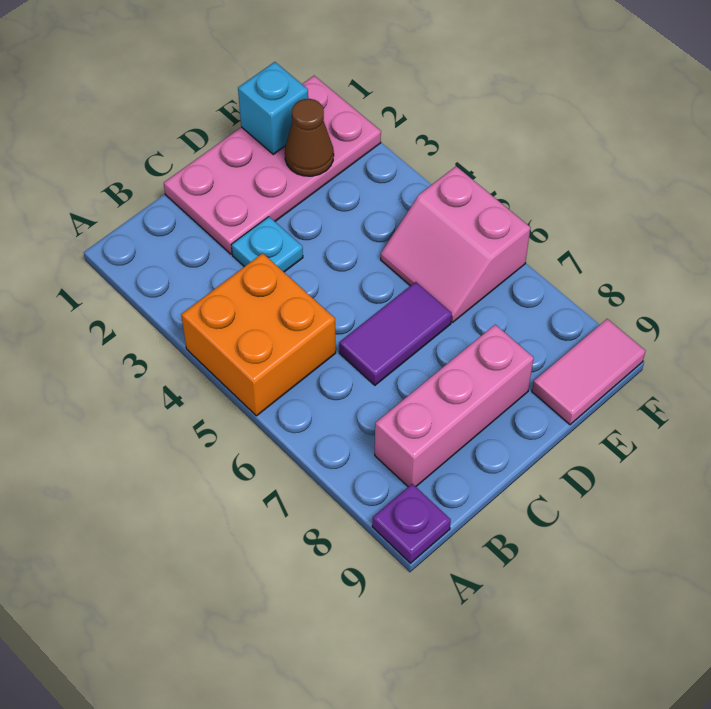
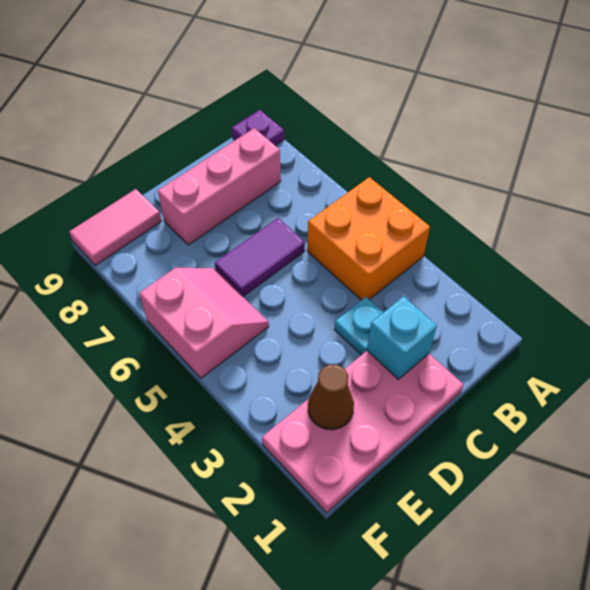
cyan 1x1 brick [238,62,308,154] -> cyan 1x1 brick moved to [367,296,437,379]

